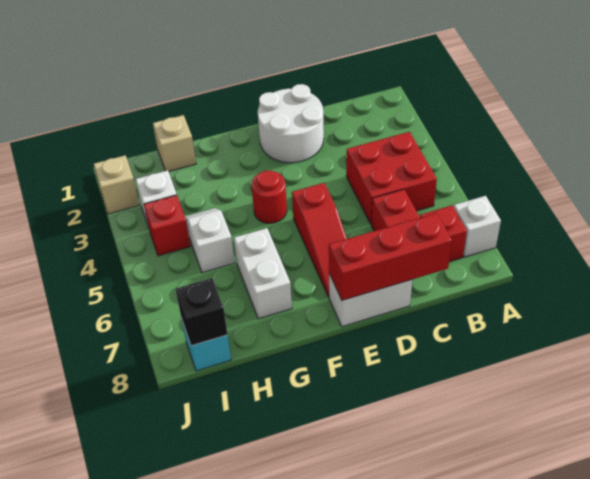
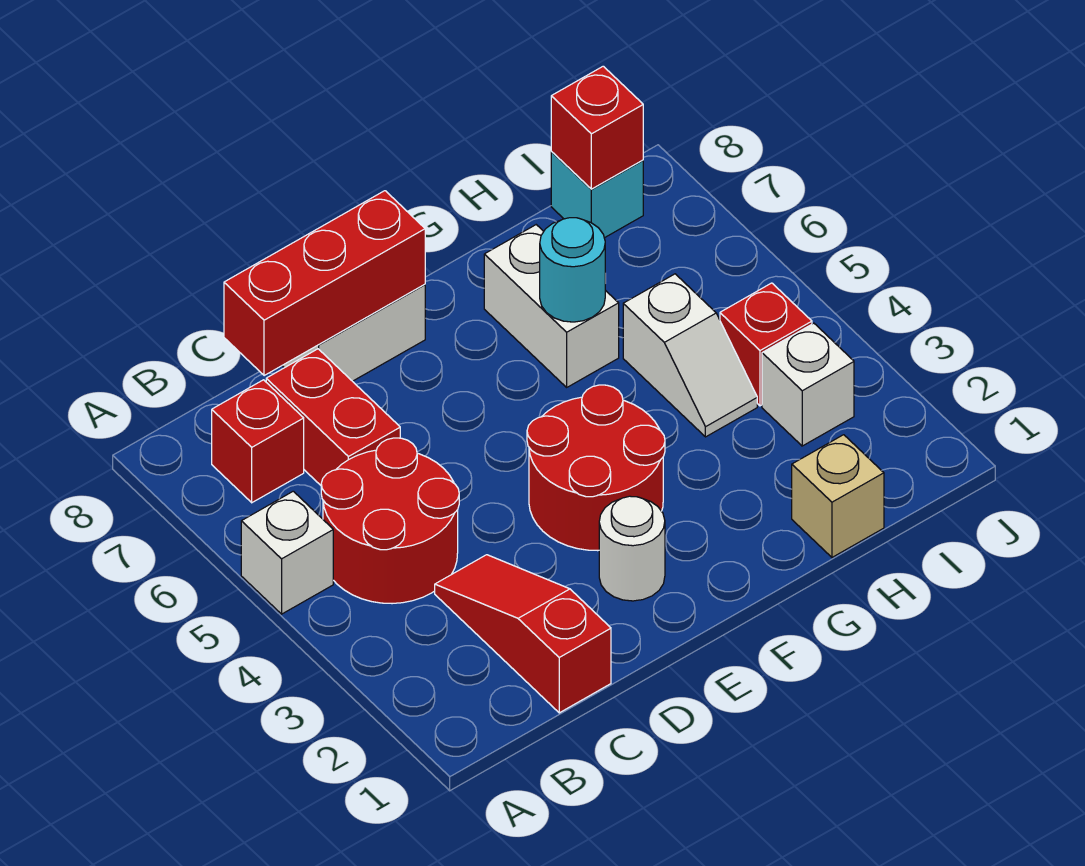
white 1x1 brick [454,196,501,257] -> white 1x1 brick moved to [241,491,333,614]
red 2x2 brick [346,132,437,224] -> red 2x2 round brick [321,438,459,604]
white 2x2 round brick [258,84,324,163] -> white 1x1 round brick [599,496,665,601]
red 1x3 slope [292,183,347,297] -> red 1x3 slope moved to [435,555,611,713]
red 1x1 round brick [251,171,287,223] -> red 2x2 round brick [527,385,665,551]
none -> cyan 1x1 round brick [540,218,605,322]
black 1x1 brick [176,278,228,346] -> red 1x1 brick [551,66,643,189]
tan 1x1 brick [94,155,139,214] -> none

